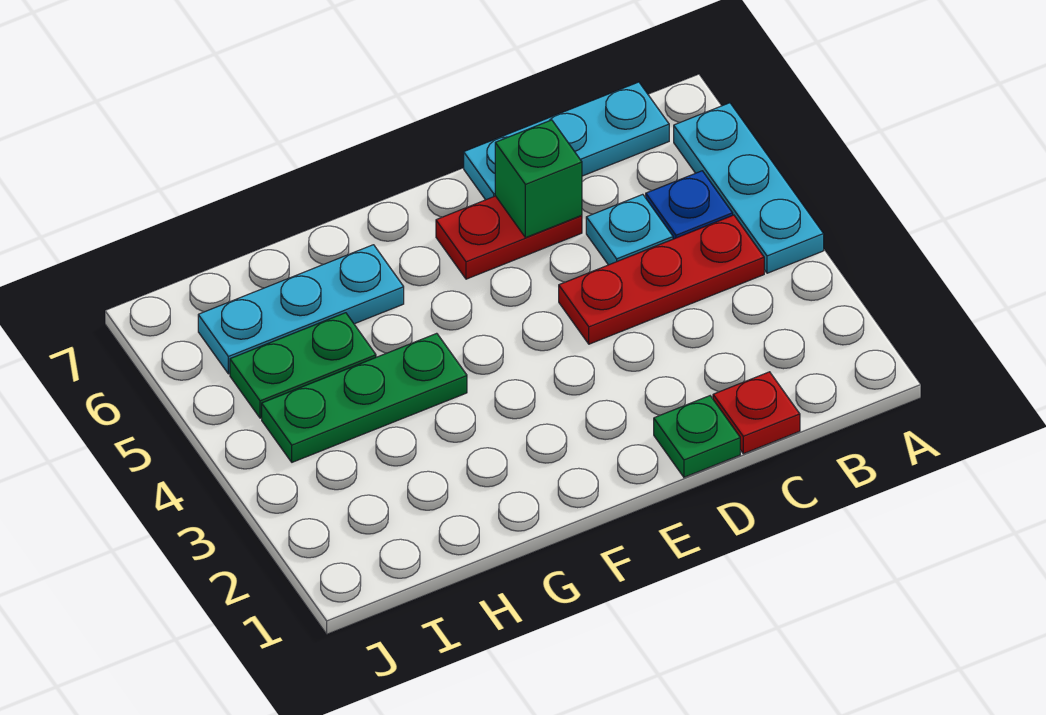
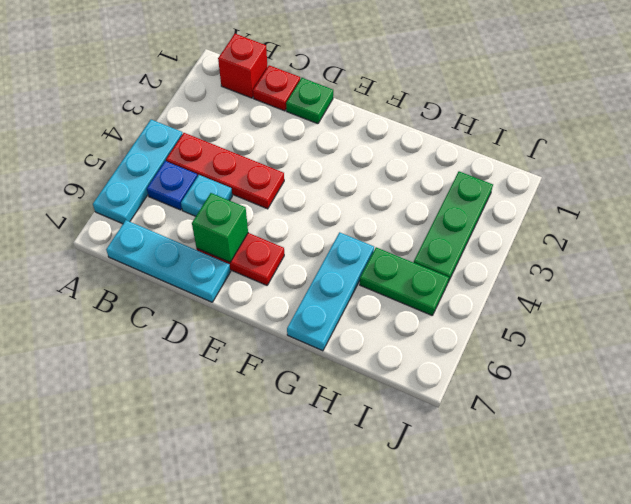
none -> red 1x1 brick [218,34,267,98]
green 1x3 plate [262,333,467,462] -> green 1x3 plate turned to [414,171,493,282]
cyan 1x3 plate [198,245,404,374] -> cyan 1x3 plate turned to [287,232,374,351]

